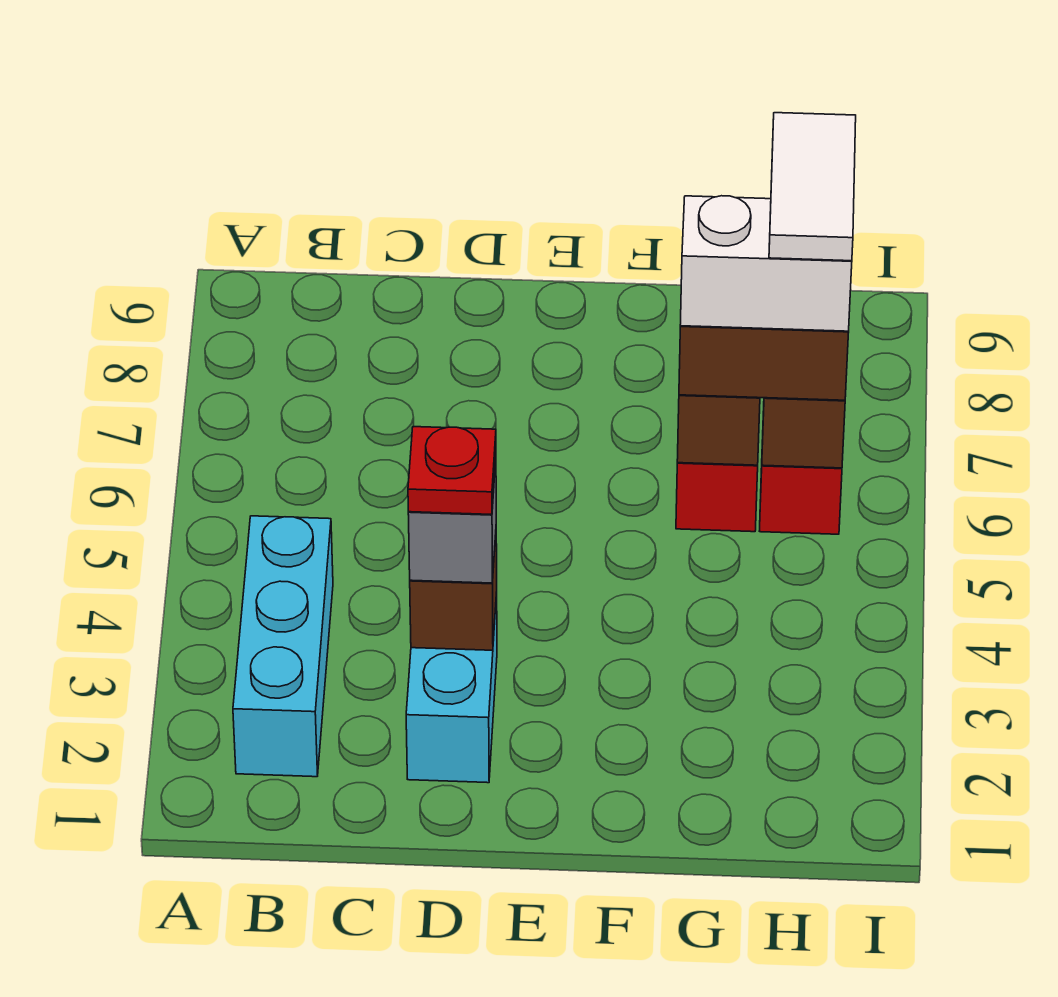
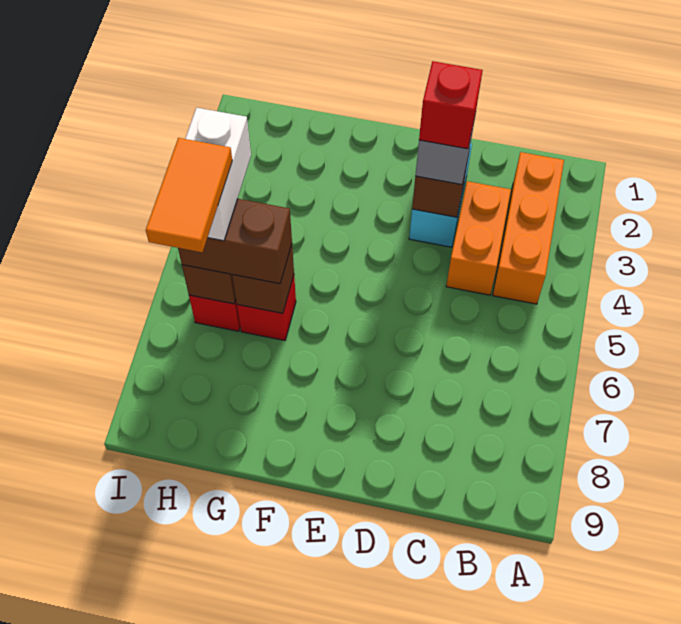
cyan 1x3 brick [233,516,333,777] -> orange 1x3 brick [493,152,564,304]
none -> orange 1x2 brick [446,181,511,295]
red 1x1 plate [408,427,496,515] -> red 1x1 brick [419,61,483,149]
white 1x2 brick [680,196,852,331] -> white 1x2 brick turned to [185,108,251,241]
white 1x2 tile [769,113,856,261] -> orange 1x2 tile [146,138,232,252]

